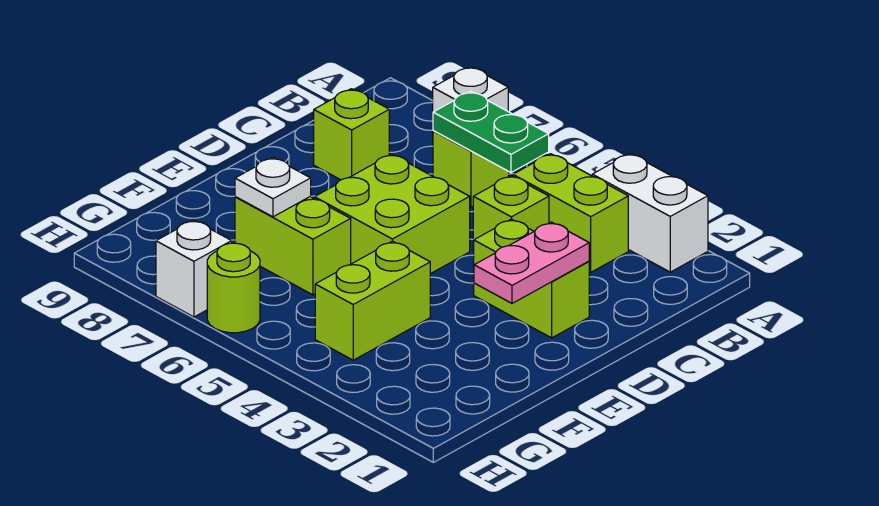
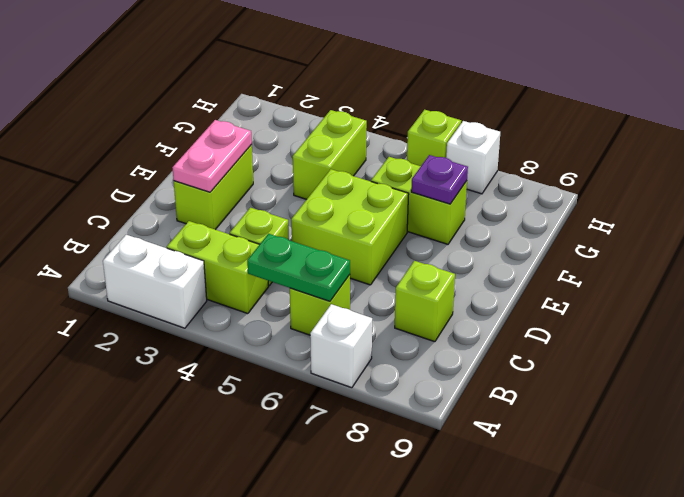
lime 1x2 brick [474,219,589,338] -> lime 1x2 brick turned to [174,145,253,230]
white 1x1 plate [235,157,311,217] -> purple 1x1 plate [411,155,468,204]
lime 1x1 round brick [207,243,260,333] -> lime 1x1 brick [407,110,461,166]

